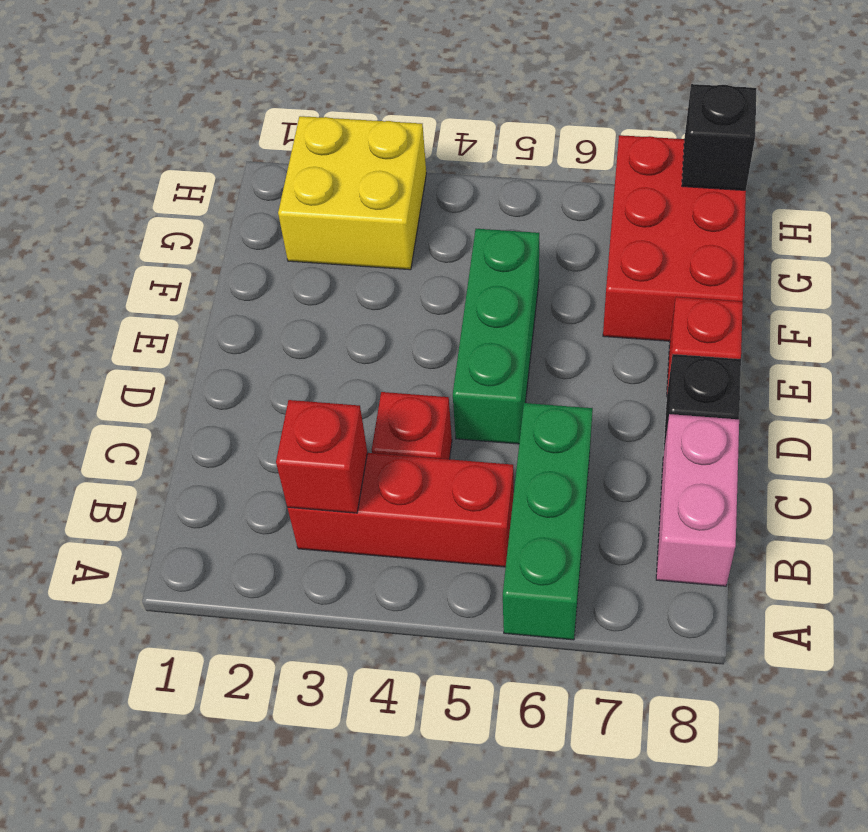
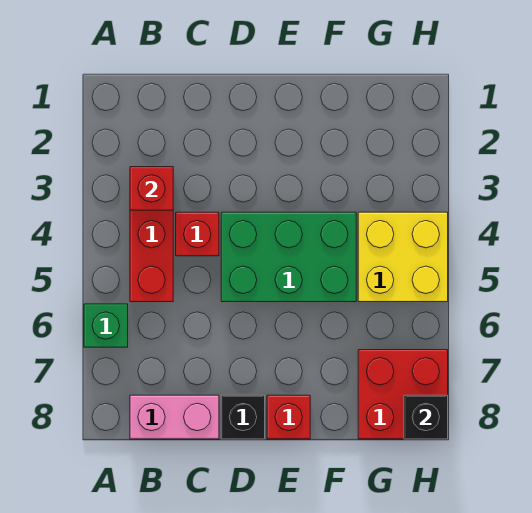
green 1x3 brick [503,403,593,640] -> green 1x1 brick [84,304,128,347]
green 1x3 brick [453,229,539,444] -> green 2x3 brick [221,212,356,302]
red 2x3 brick [603,135,746,341] -> red 2x2 brick [358,350,448,439]
yellow 2x2 brick [278,116,426,270] -> yellow 2x2 brick moved to [358,212,448,302]

